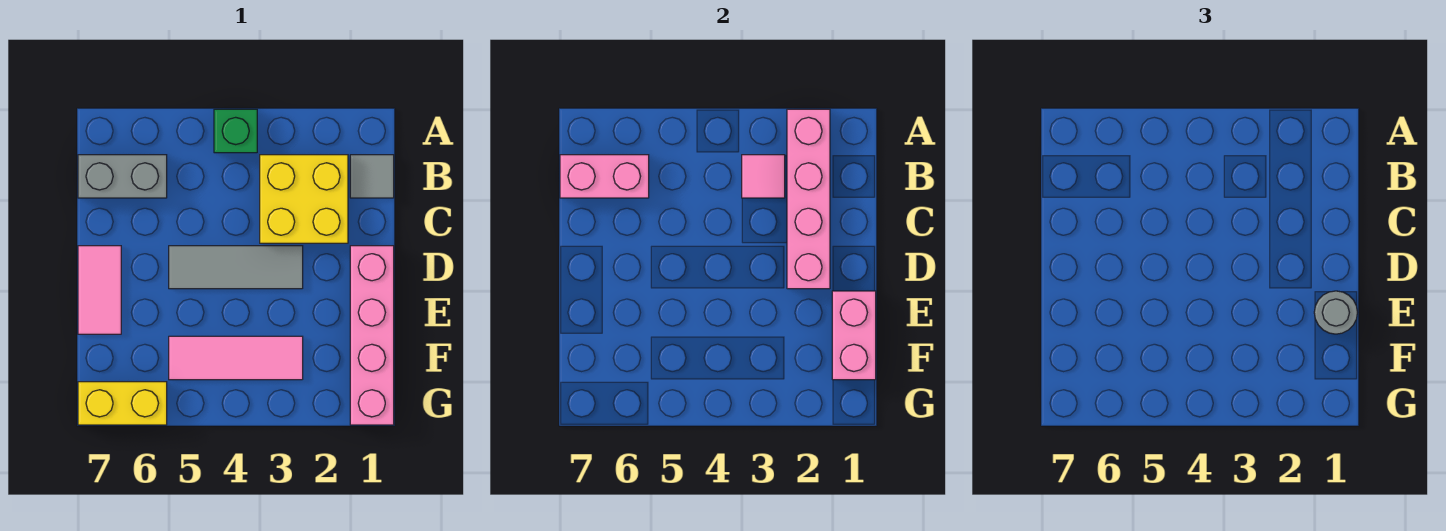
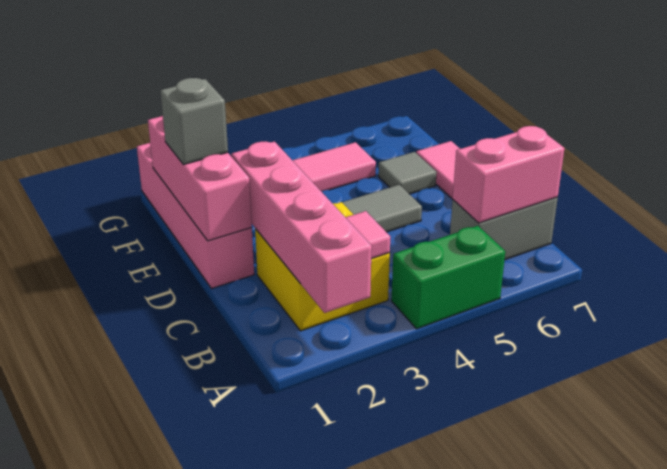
green 1x1 brick [214,109,257,153] -> green 1x2 brick [391,226,505,329]
grey 1x1 tile [350,155,394,198] -> grey 1x1 tile moved to [378,152,437,194]
pink 1x2 brick [832,291,876,380] -> pink 1x3 brick [148,116,252,241]
grey 1x1 round brick [1314,291,1357,334] -> grey 1x1 brick [160,78,228,165]
yellow 1x2 brick [78,382,167,425] -> none

